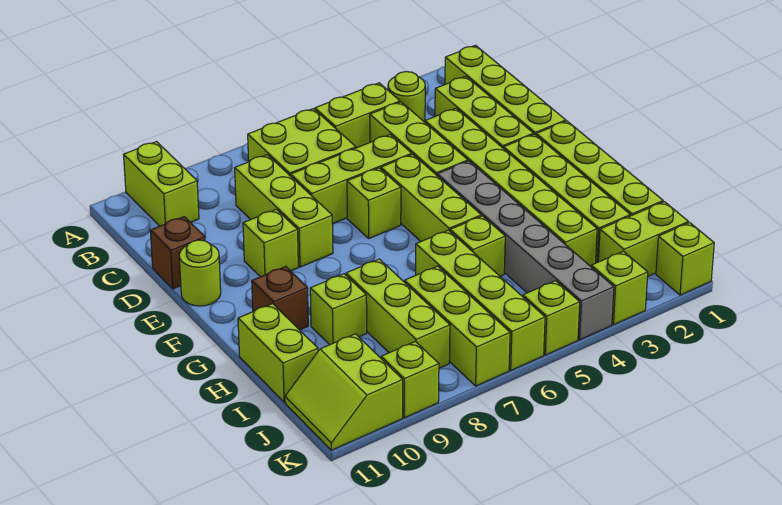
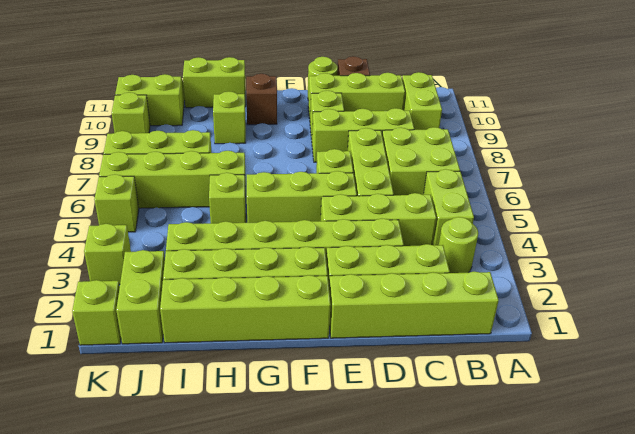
lime 1x2 brick [124,142,199,226] -> lime 1x2 brick turned to [402,72,442,130]
grey 1x6 brick [437,161,614,340] -> none
lime 1x3 brick [346,259,450,368] -> lime 1x3 brick moved to [308,73,405,119]

